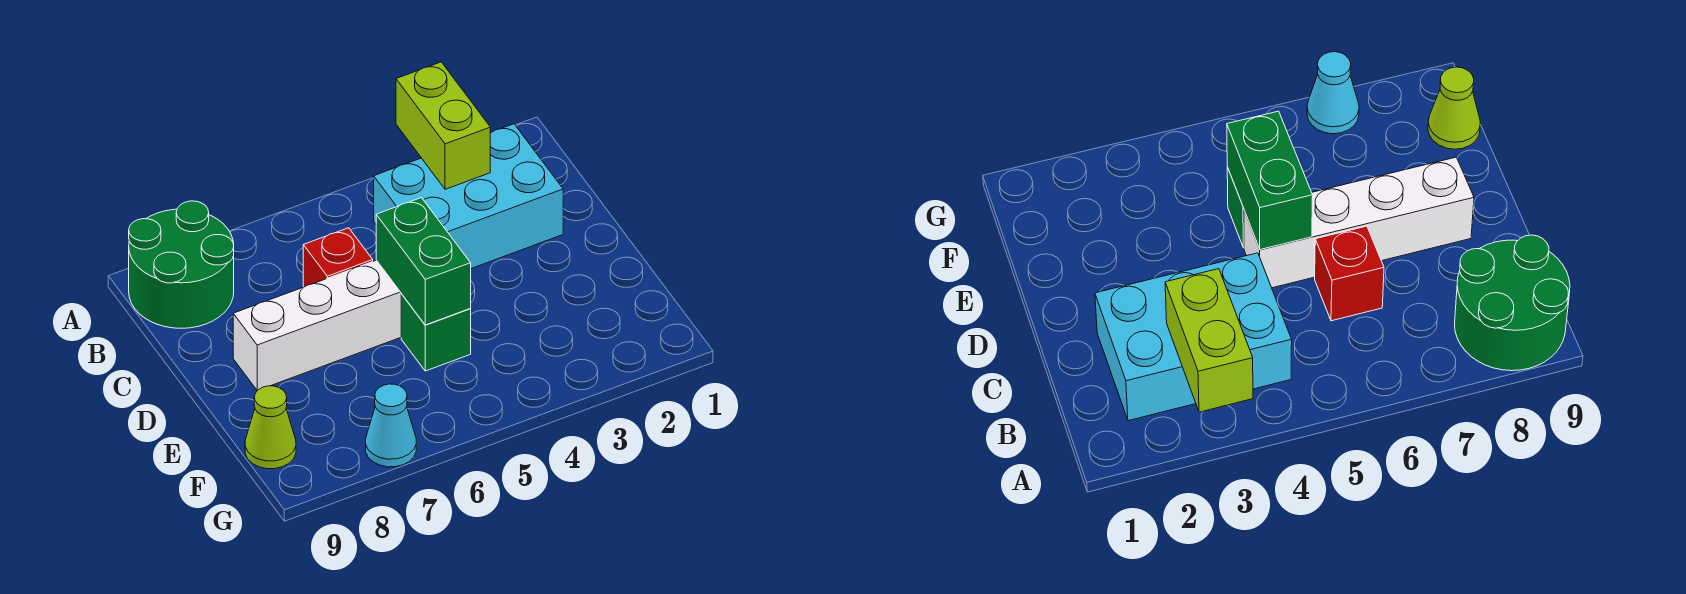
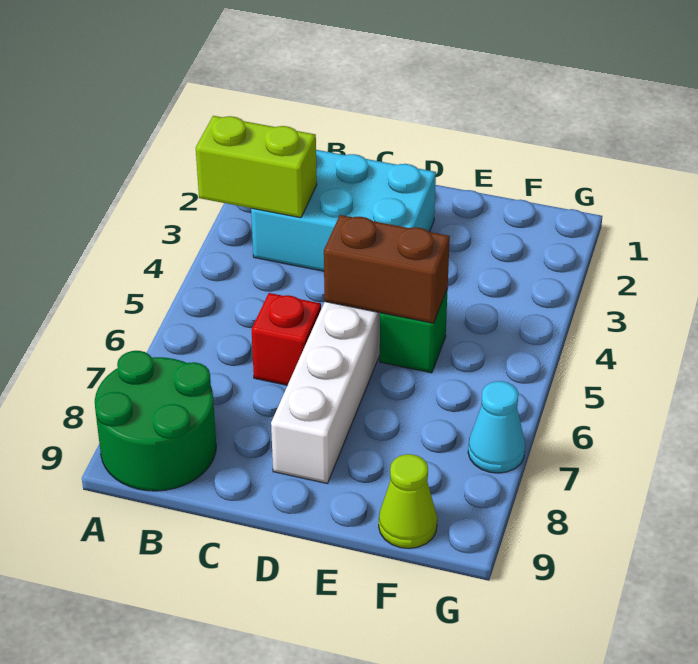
cyan 2x3 brick [374,124,563,269] -> cyan 2x3 brick turned to [251,150,436,271]
green 1x2 brick [376,198,471,325] -> brown 1x2 brick [324,215,450,323]

